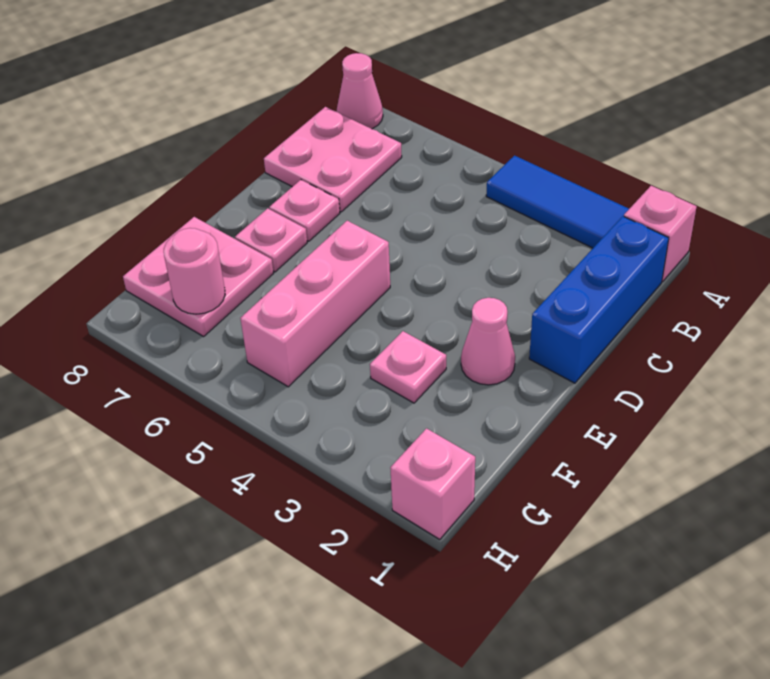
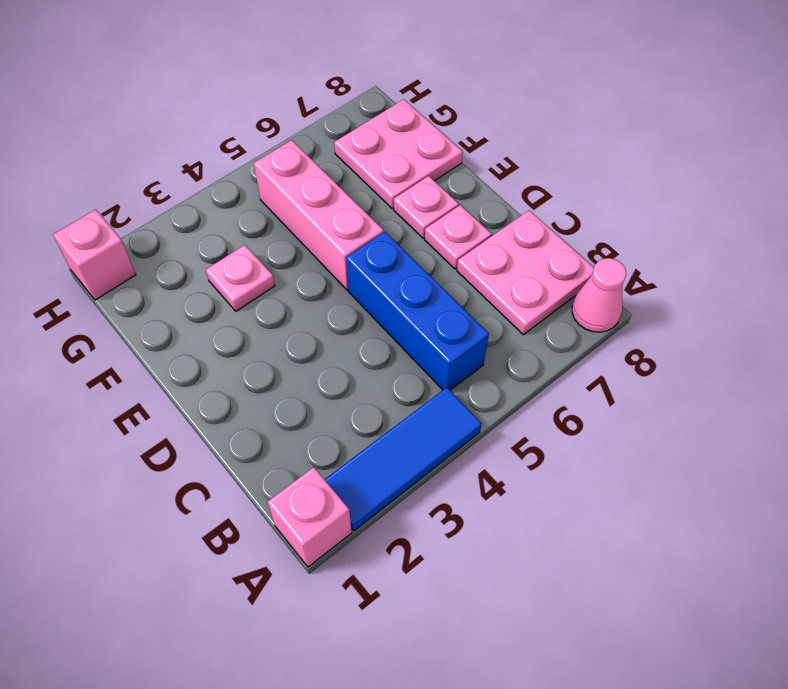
blue 1x3 brick [529,216,669,383] -> blue 1x3 brick moved to [346,232,489,390]
pink 1x1 cone [461,298,515,385] -> none
pink 1x1 round brick [164,228,225,314] -> none

